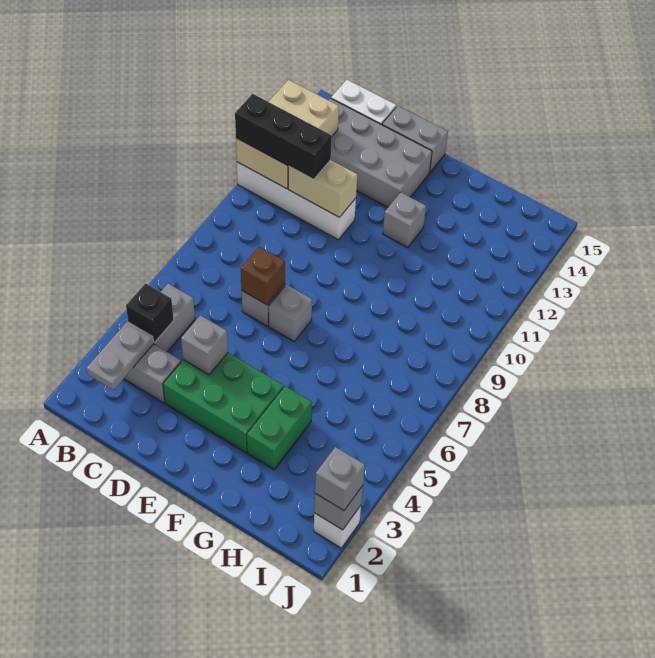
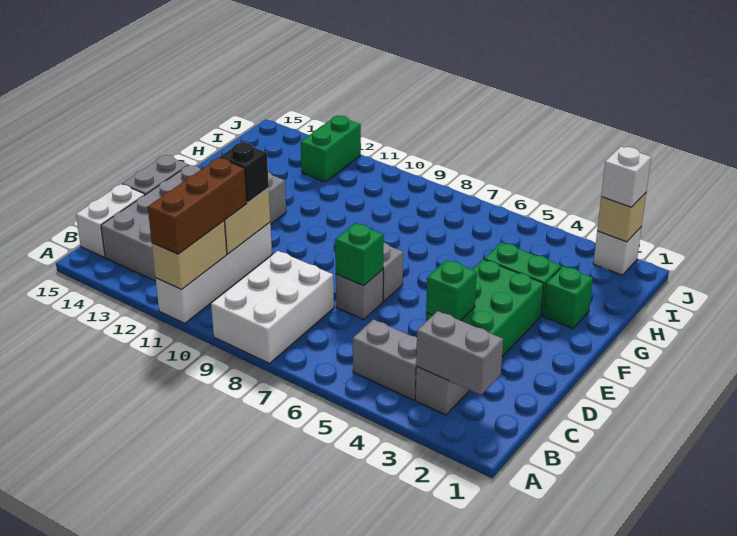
none -> white 2x3 brick [211,251,334,363]
tan 2x3 brick [236,80,339,189] -> tan 1x2 brick [152,221,227,290]
black 1x3 brick [235,94,332,179] -> brown 1x3 brick [148,158,247,254]
grey 1x2 plate [86,322,154,390] -> grey 1x2 brick [416,311,503,395]
black 1x1 brick [126,284,174,343] -> black 1x1 brick moved to [219,142,269,203]
grey 1x1 brick [181,315,228,375] -> green 1x1 brick [426,260,477,321]
brown 1x1 brick [241,247,285,305] -> green 1x1 brick [335,223,384,285]
none -> green 1x1 brick [543,266,593,329]
none -> green 1x2 brick [301,116,361,182]
grey 1x1 brick [314,486,363,530] -> tan 1x1 brick [597,193,646,242]
grey 1x1 brick [315,447,365,510] -> white 1x1 brick [601,147,651,207]

